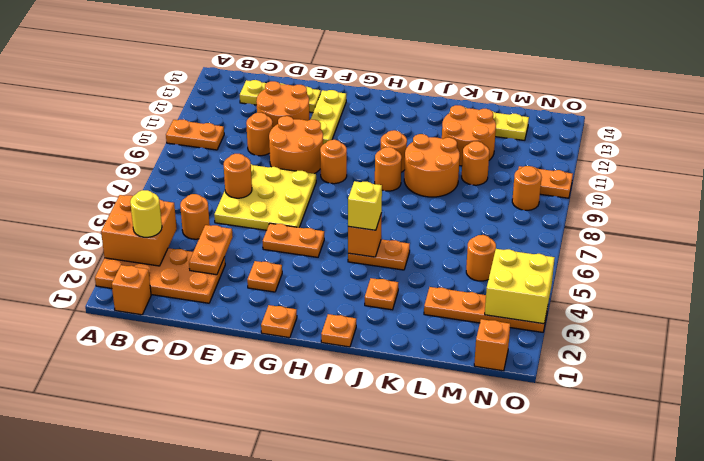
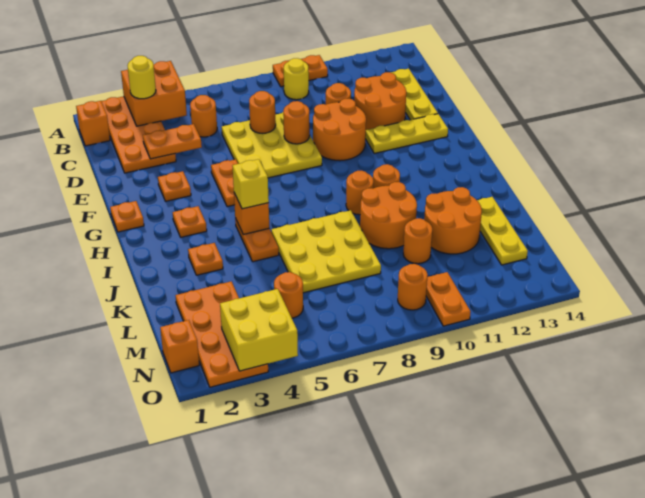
orange 1x2 plate [166,119,224,150] -> orange 1x2 plate turned to [273,55,328,87]
none -> yellow 1x1 round brick [284,58,309,100]
orange 1x1 round brick [320,140,347,184] -> orange 1x1 round brick moved to [283,101,310,144]
orange 1x1 plate [321,314,356,347] -> orange 1x1 plate moved to [173,206,207,237]
none -> yellow 3x3 plate [271,210,381,293]
orange 1x4 plate [424,287,548,332] -> orange 2x4 plate [175,281,268,387]

